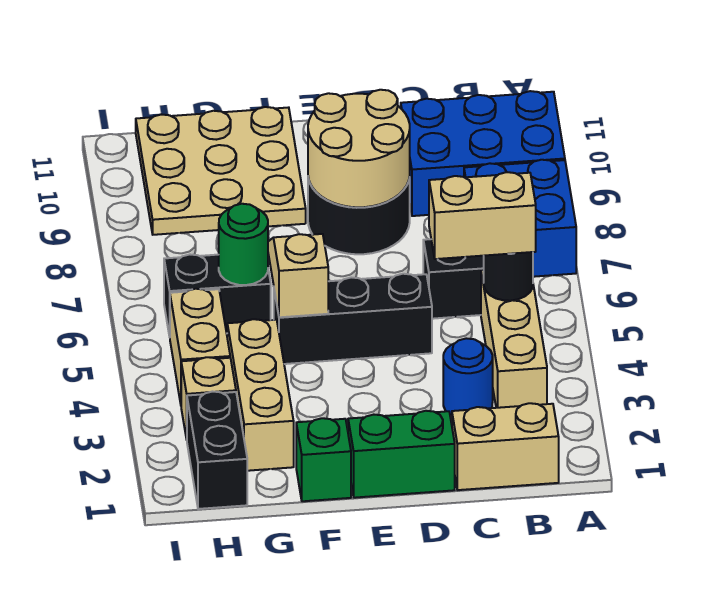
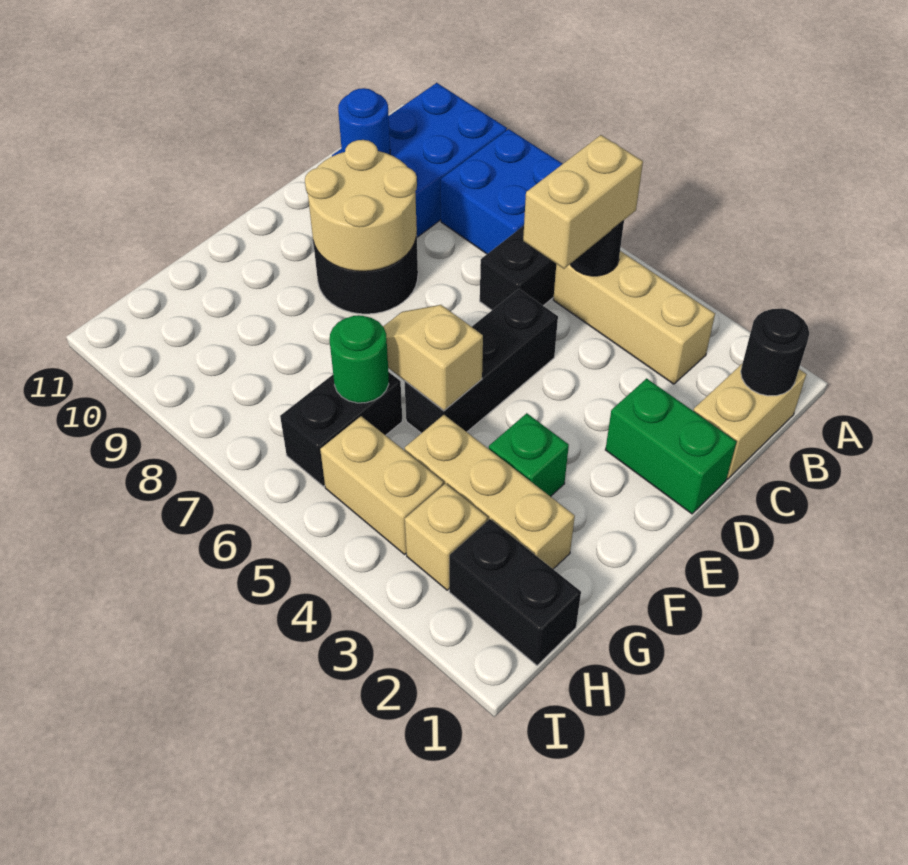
none -> black 1x1 round brick [741,308,809,396]
blue 1x1 round brick [443,338,493,416] -> blue 1x1 round brick moved to [338,88,390,155]
green 1x2 brick [348,411,455,498] -> green 1x2 brick turned to [605,378,737,514]
green 1x1 brick [296,418,351,501] -> green 1x1 brick moved to [489,413,569,497]
tan 3x3 plate [136,107,306,235] -> none

